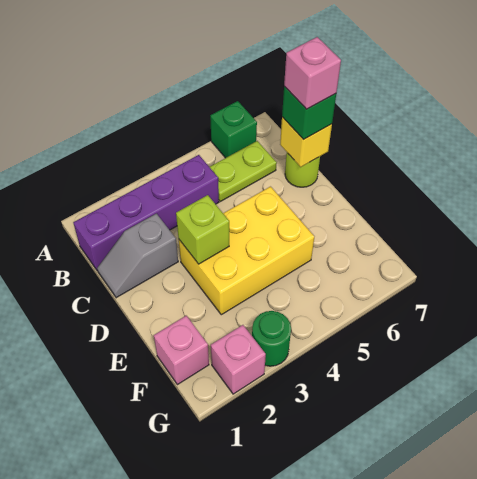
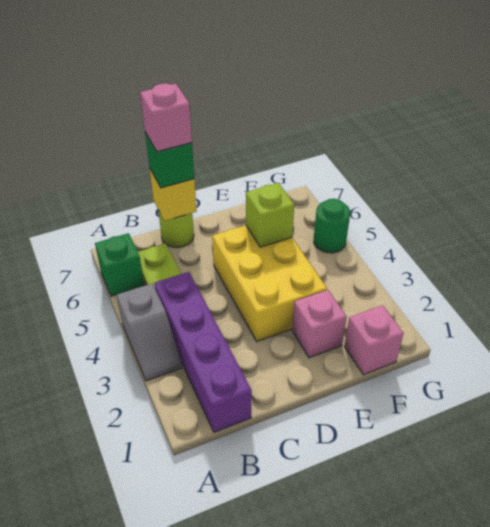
grey 1x2 slope [97,214,178,298] -> grey 1x2 slope moved to [117,284,182,381]
lime 1x1 brick [176,195,229,264] -> lime 1x1 brick moved to [246,183,294,247]
pink 1x1 brick [211,325,266,394] -> pink 1x1 brick moved to [292,290,347,358]
green 1x1 round brick [252,311,291,366] -> green 1x1 round brick moved to [314,199,350,253]

